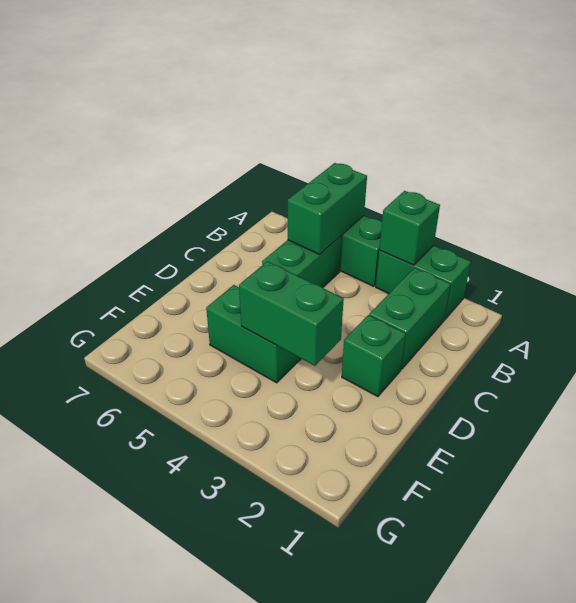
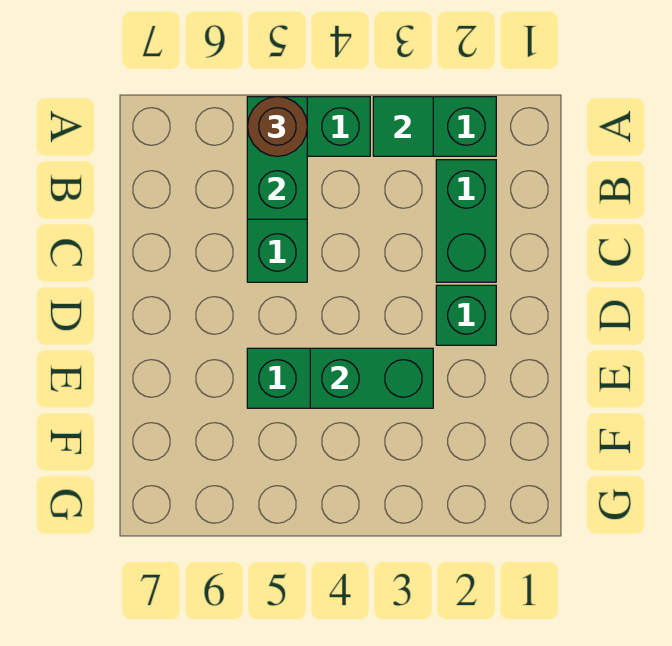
green 1x1 brick [379,191,440,265] -> green 1x1 tile [373,97,433,156]
none -> brown 1x1 round brick [247,97,307,156]

